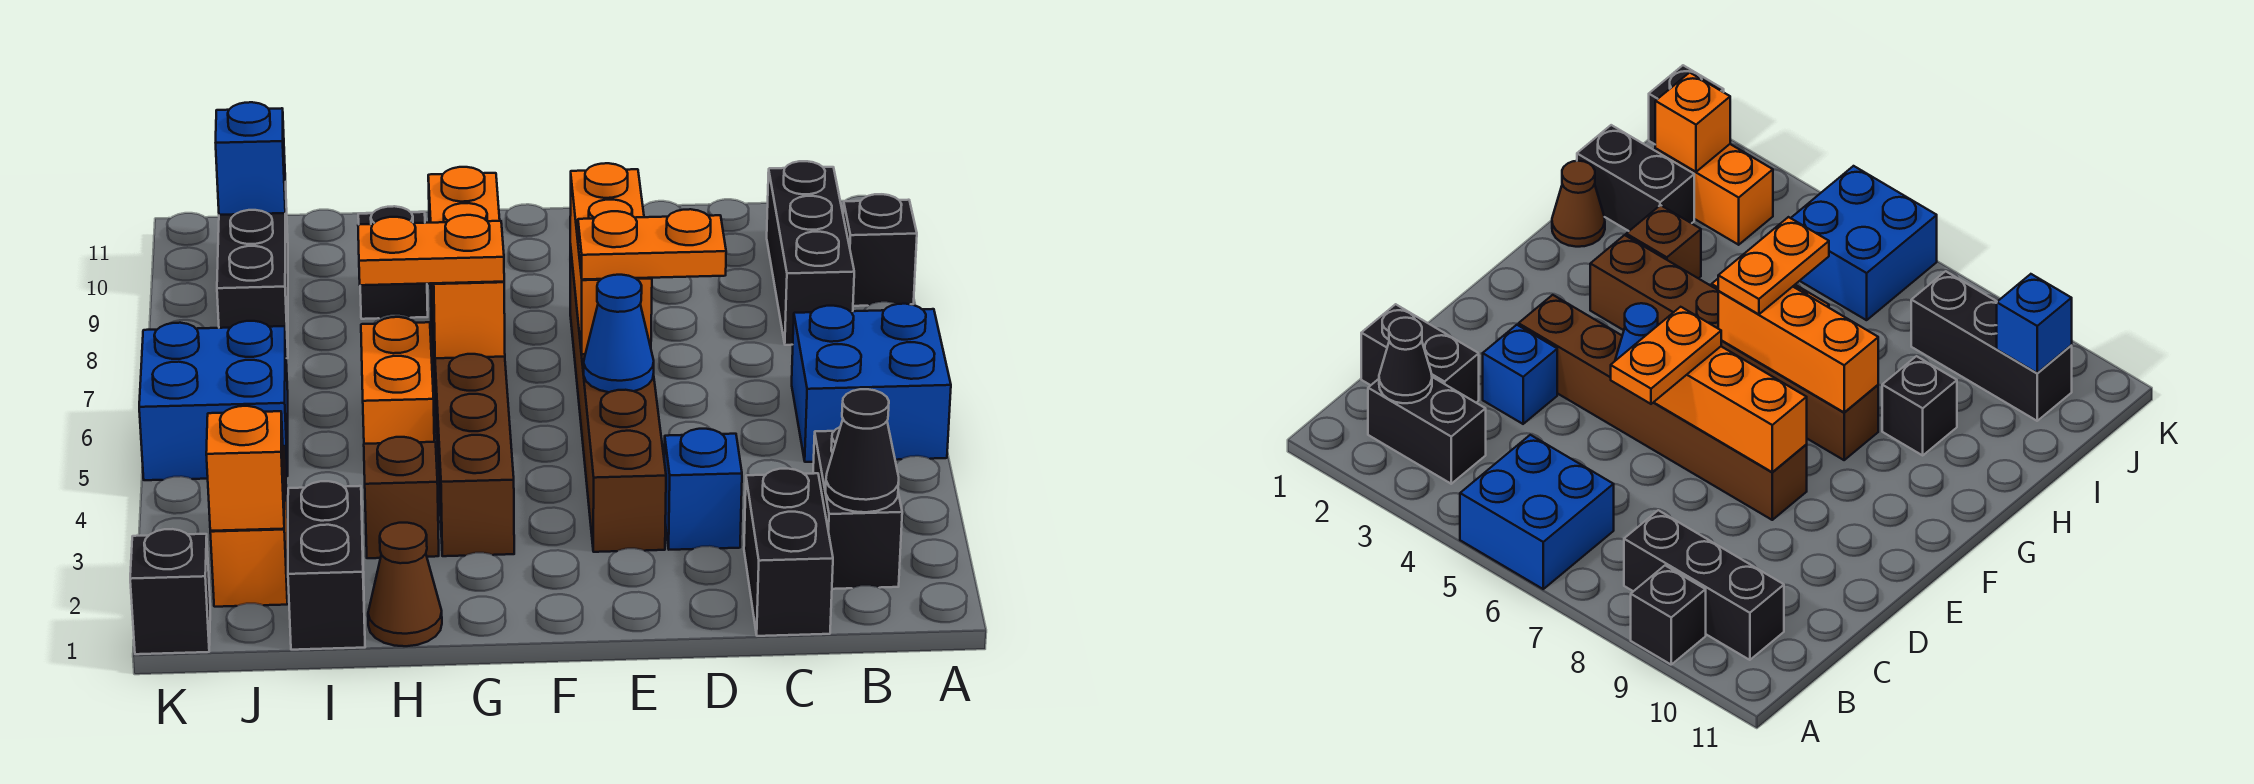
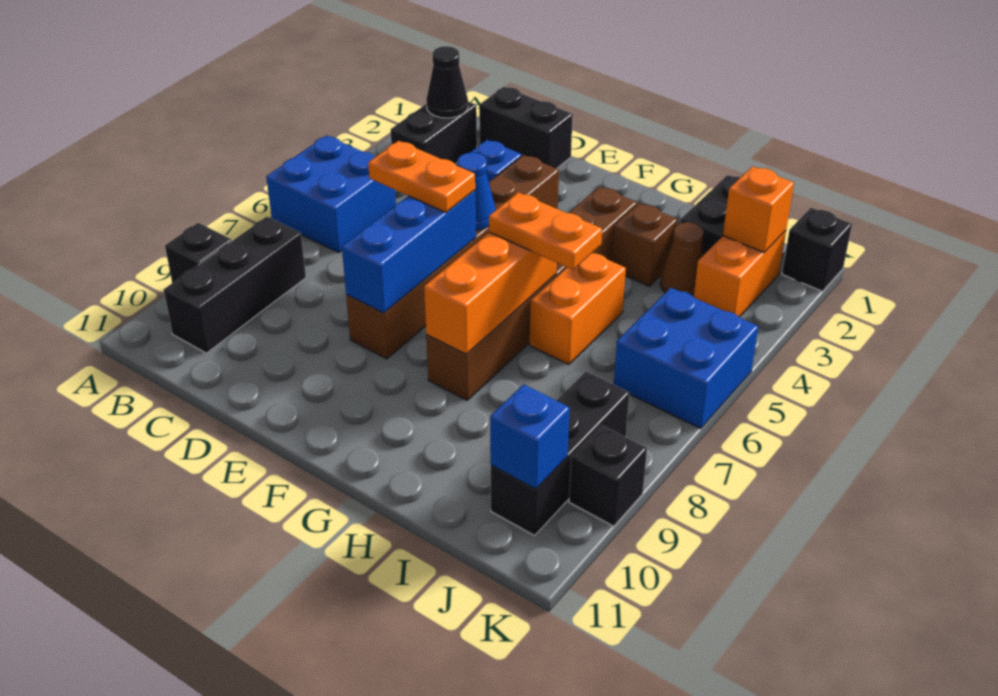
black 1x2 brick [744,469,833,636] -> black 1x2 brick turned to [479,87,573,169]
orange 1x3 brick [570,163,652,355] -> blue 1x3 brick [342,190,476,313]
brown 1x1 cone [368,523,442,646] -> brown 1x1 cone moved to [660,222,703,297]
black 1x1 brick [358,206,428,319] -> black 1x1 brick moved to [569,425,647,526]

